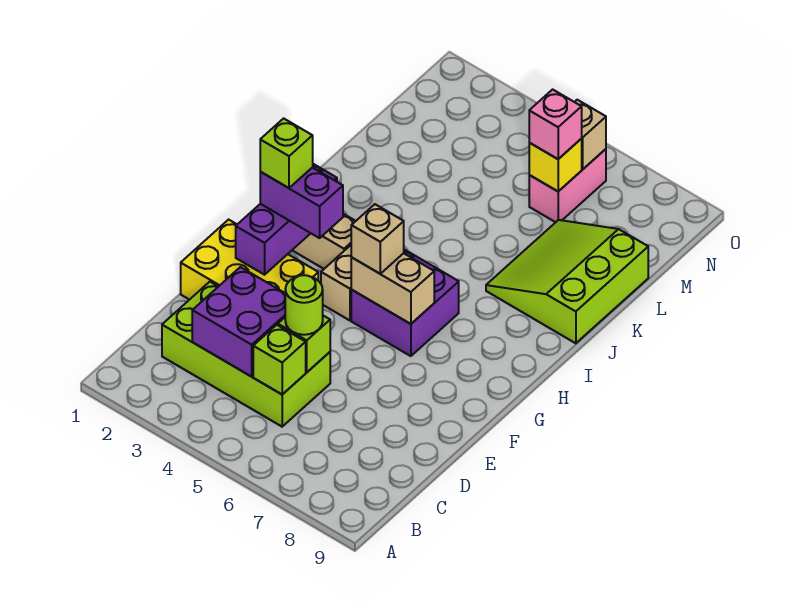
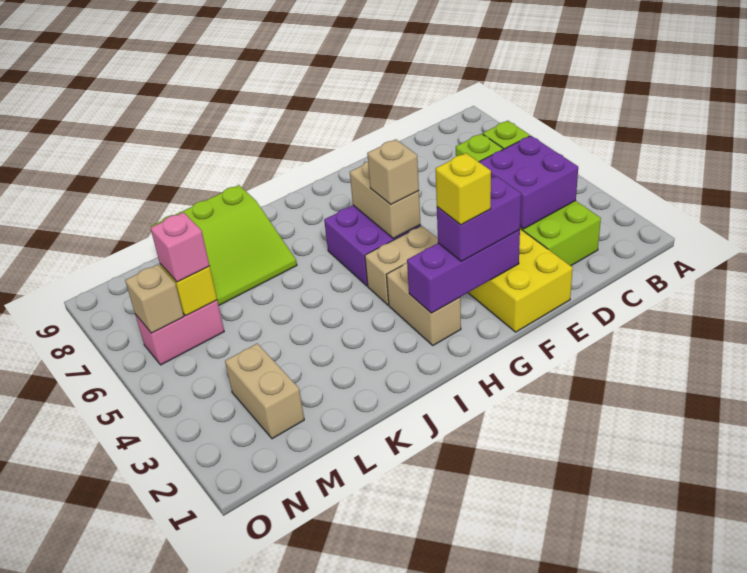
lime 1x1 round brick [285,275,323,335] -> none
purple 1x2 brick [260,168,343,238] -> purple 1x2 brick turned to [437,176,521,261]
lime 1x1 brick [260,118,313,188] -> yellow 1x1 brick [435,153,491,225]
none -> tan 1x2 brick [225,343,304,439]

